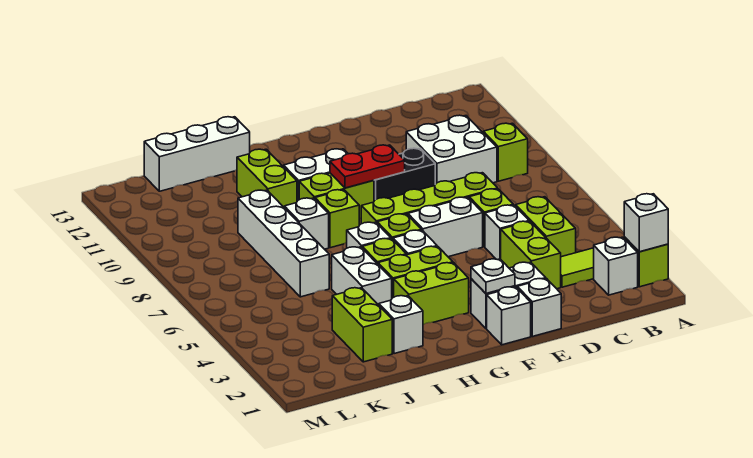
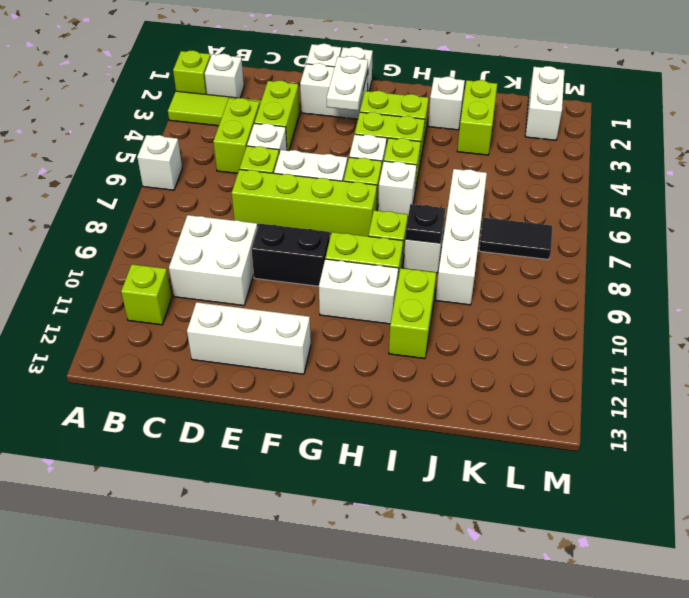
white 1x1 brick [624,194,668,252] -> white 1x1 brick moved to [137,135,182,190]
lime 1x1 brick [483,123,528,181] -> lime 1x1 brick moved to [121,264,172,325]
white 1x1 plate [471,259,515,294] -> white 1x2 plate [327,56,368,111]
red 1x2 plate [330,145,405,188] -> none
white 1x2 brick [332,247,392,305] -> white 1x2 brick moved to [525,66,564,140]
none -> black 1x1 plate [405,204,445,243]
white 1x3 brick [144,117,250,191] -> white 1x3 brick moved to [187,302,311,374]
none -> black 1x2 tile [479,218,552,259]

